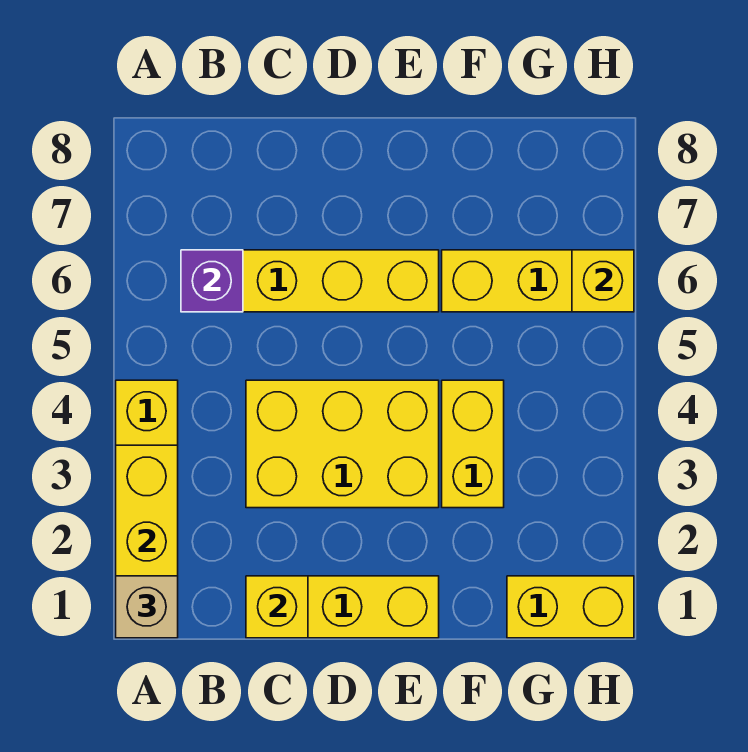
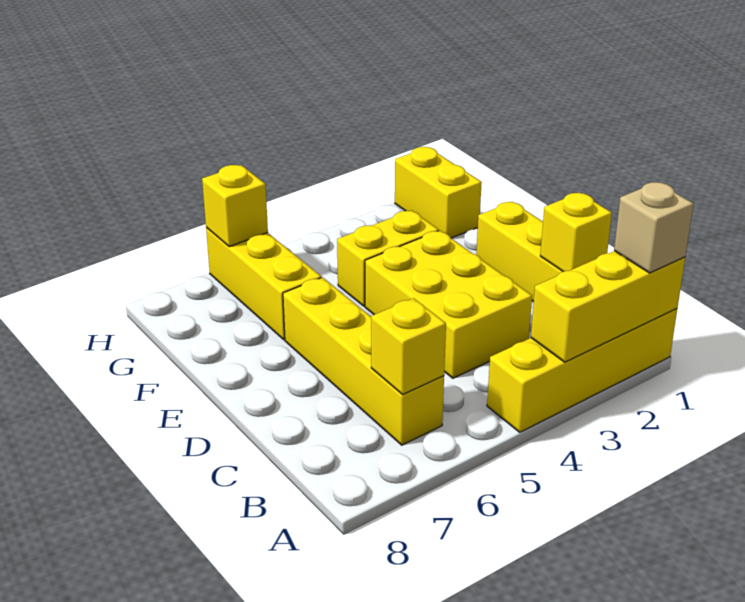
purple 1x1 brick [181,250,243,312] -> yellow 1x1 brick [371,298,446,395]

